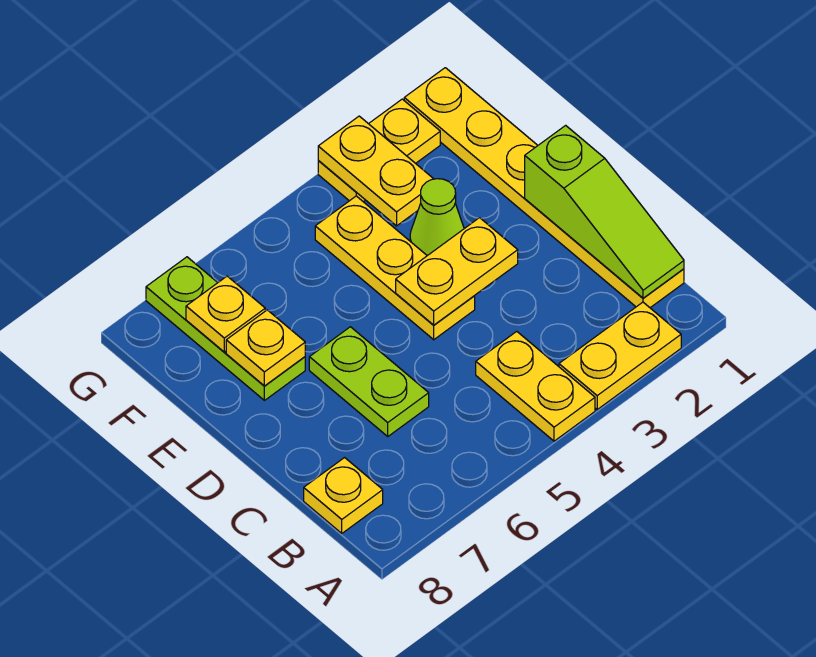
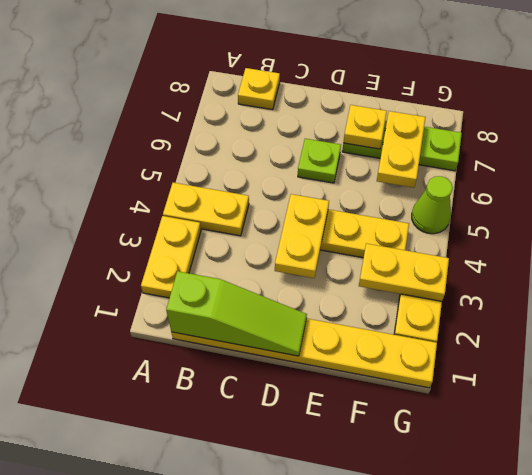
lime 1x3 slope [525,125,684,298] -> lime 1x3 slope turned to [166,271,307,356]
lime 1x2 plate [309,327,429,436] -> lime 1x1 plate [298,139,341,183]
lime 1x1 cone [410,179,464,256] -> lime 1x1 cone moved to [412,176,453,234]
yellow 1x1 plate [186,276,265,352] -> yellow 1x2 plate [377,111,426,188]

